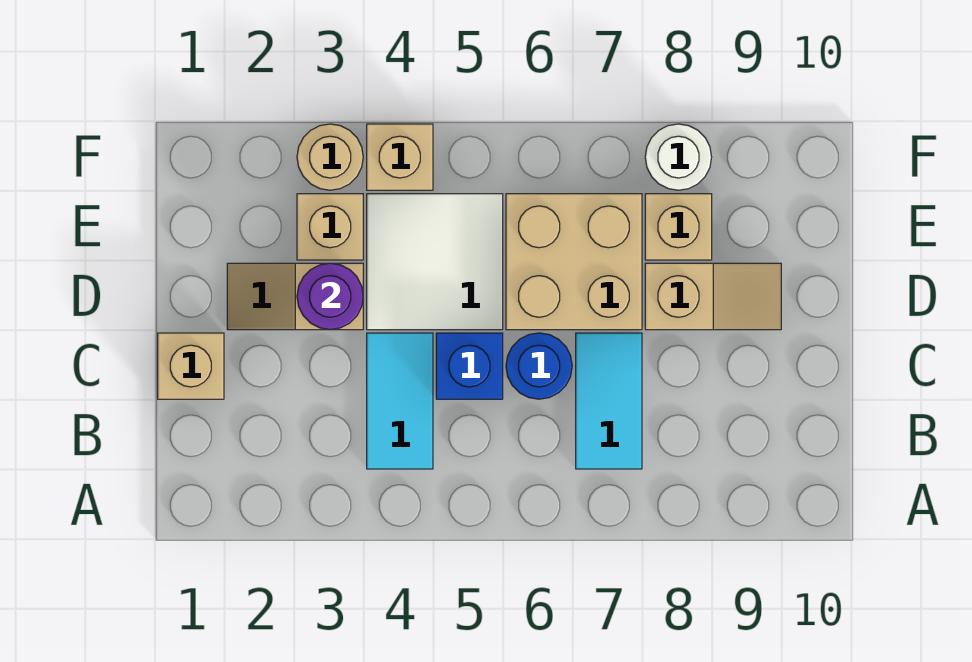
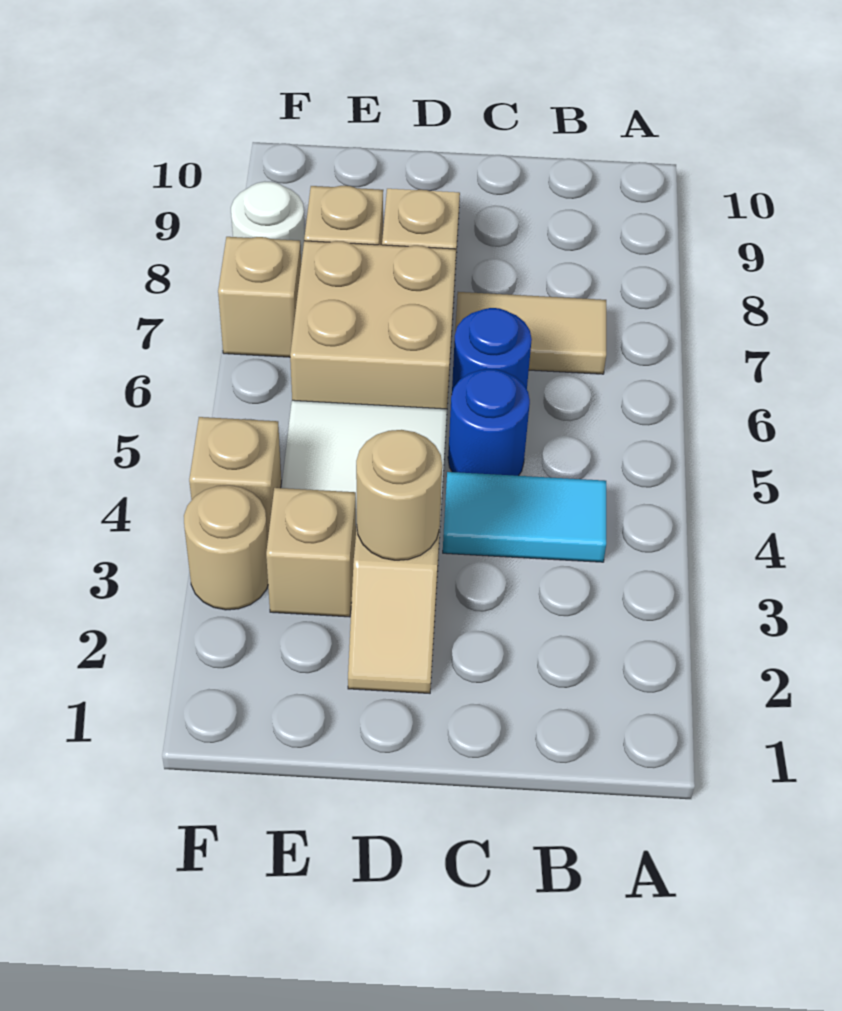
cyan 1x2 tile [576,333,642,469] -> tan 1x2 tile [455,292,606,374]
tan 1x1 brick [158,333,224,399] -> tan 1x1 brick moved to [218,237,301,357]
blue 1x1 brick [436,333,503,399] -> blue 1x1 round brick [448,369,530,476]
purple 1x1 round brick [297,263,363,330] -> tan 1x1 round brick [356,430,442,560]

